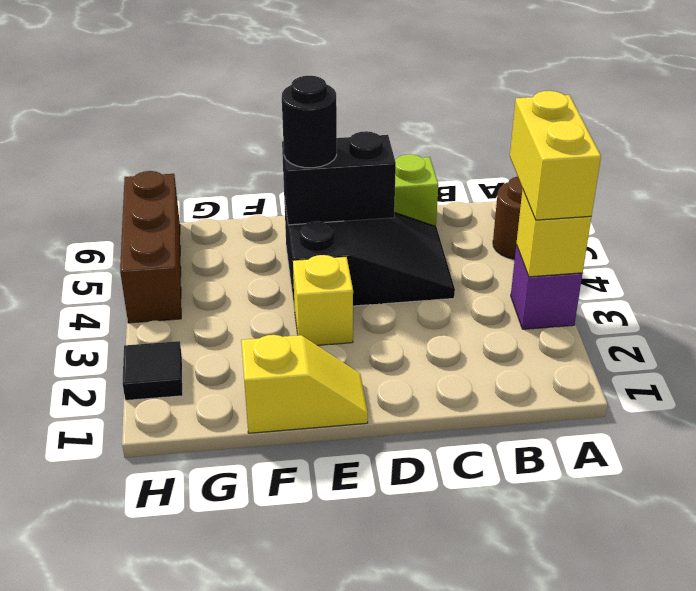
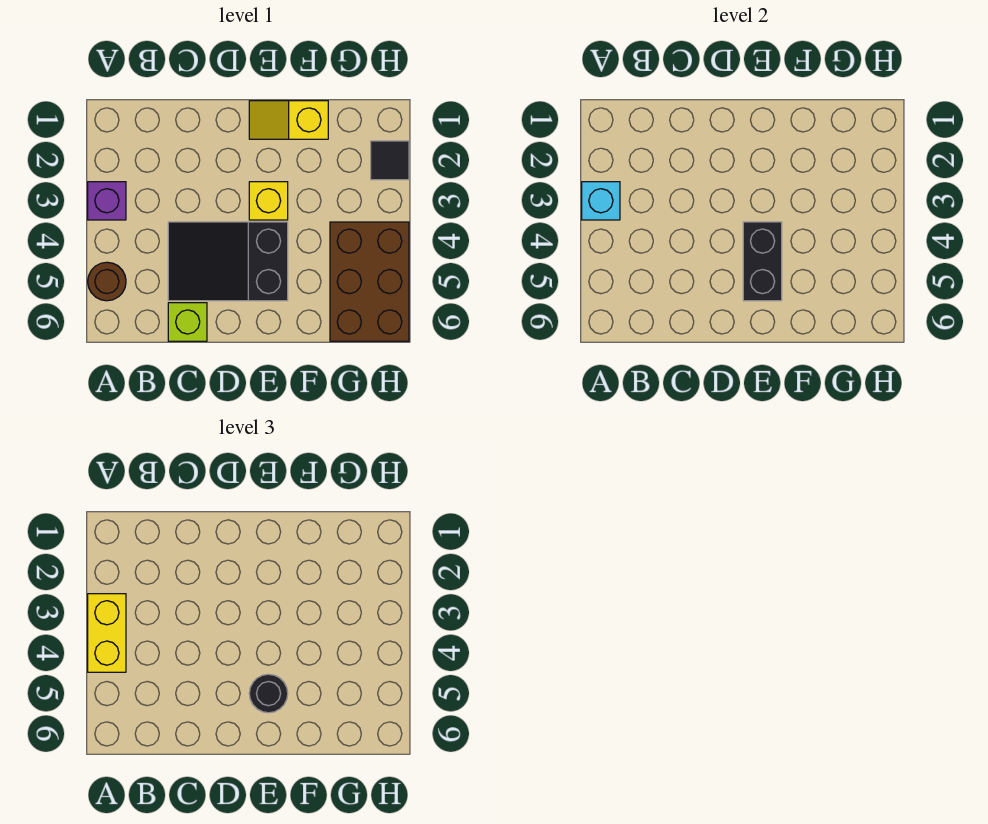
yellow 1x1 brick [516,189,591,277] -> cyan 1x1 brick [582,182,620,220]
black 1x2 brick [282,131,396,225] -> black 1x2 brick turned to [743,222,782,301]
brown 1x3 brick [120,171,181,323] -> brown 2x3 brick [330,222,409,341]

